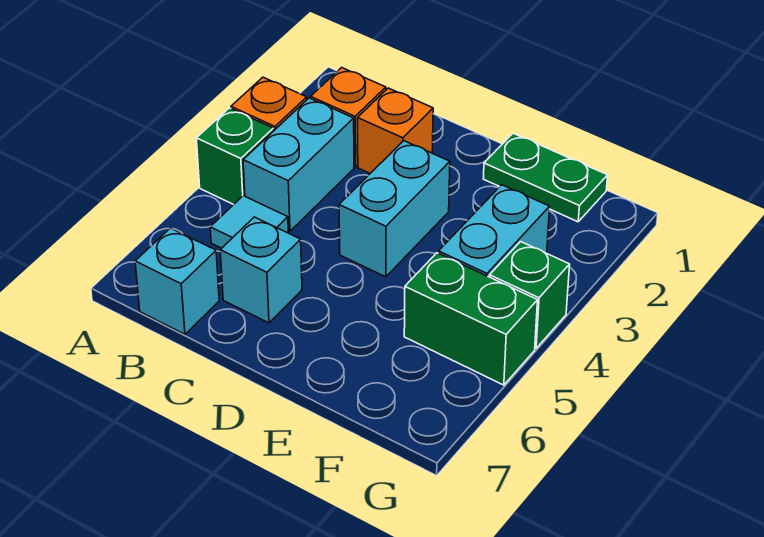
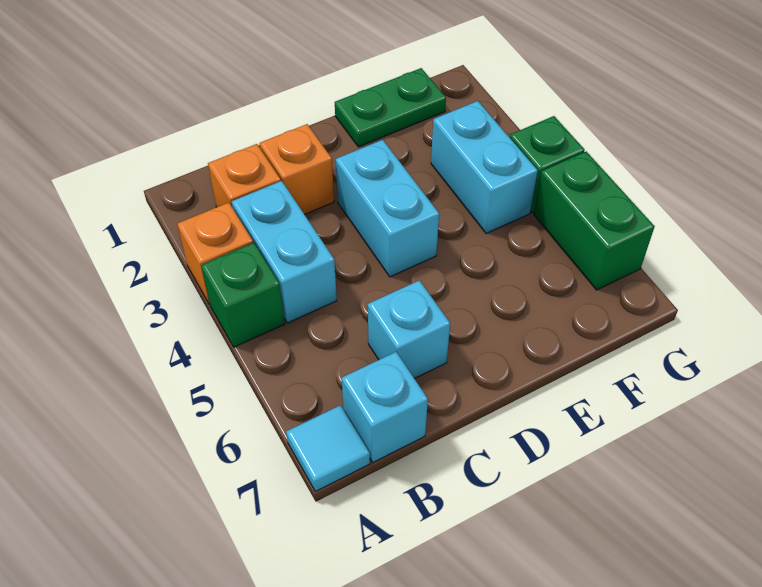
cyan 1x1 tile [210,196,288,248] -> cyan 1x1 tile moved to [286,405,370,492]
green 1x2 brick [404,253,538,385] -> green 1x2 brick turned to [534,151,655,290]

